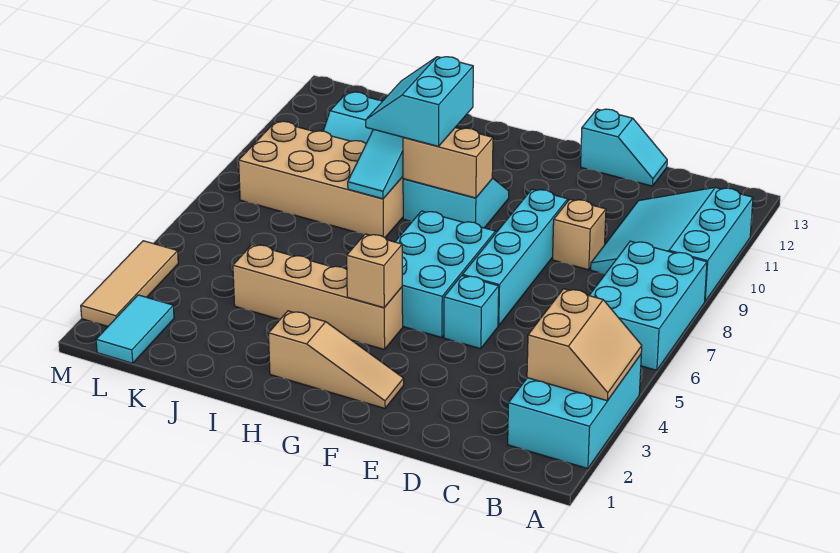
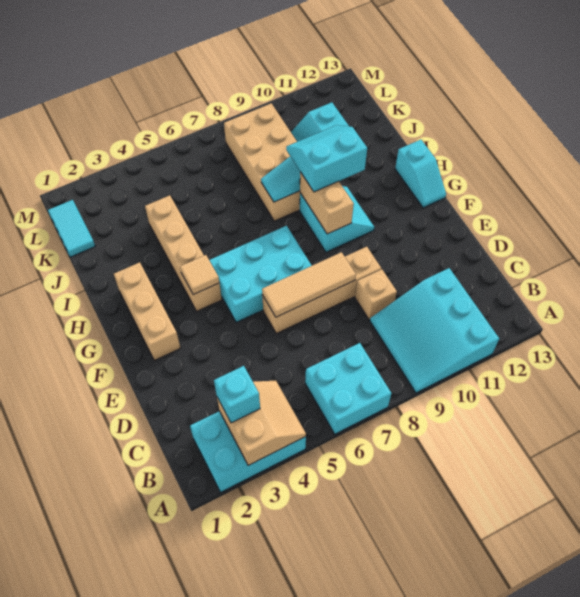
tan 2x2 slope [527,289,642,401] -> tan 2x2 slope turned to [217,381,306,465]
cyan 2x3 brick [589,241,707,370] -> cyan 2x2 brick [305,343,391,434]
cyan 3x3 slope [591,187,753,301] -> cyan 3x3 slope turned to [370,268,499,393]
cyan 1x2 slope [581,109,667,186] -> cyan 1x2 slope moved to [395,140,446,208]
cyan 1x1 brick [444,276,499,349] -> cyan 1x1 brick moved to [214,366,260,423]
cyan 1x4 brick [462,189,568,326] -> tan 1x4 brick [262,247,381,333]
tan 1x3 slope [269,311,404,408] -> tan 1x3 brick [114,262,180,360]
tan 1x1 brick [347,234,402,308] -> tan 1x1 tile [180,255,219,295]
cyan 1x2 tile [96,295,174,363] -> cyan 1x2 tile turned to [48,200,95,257]
tan 1x3 tile [81,241,178,326] -> tan 1x3 tile moved to [262,252,356,317]

